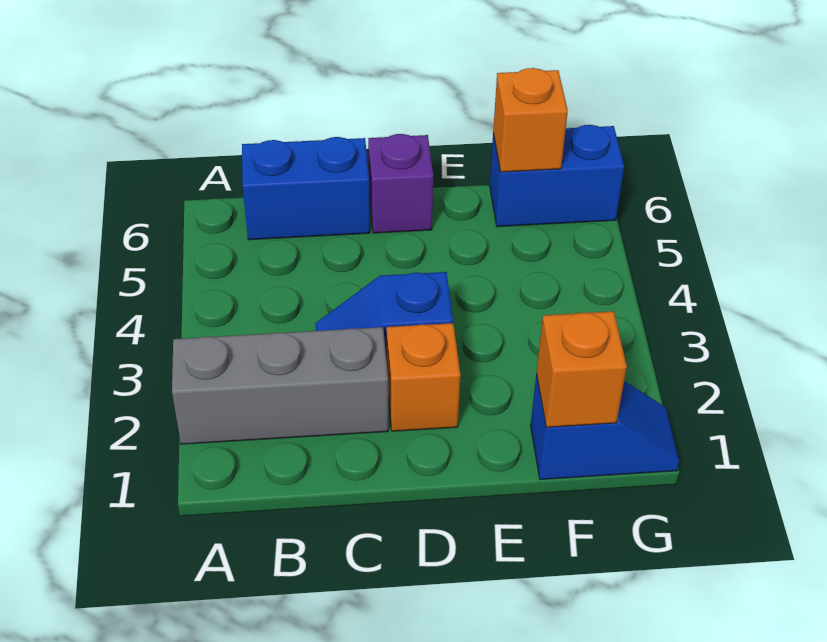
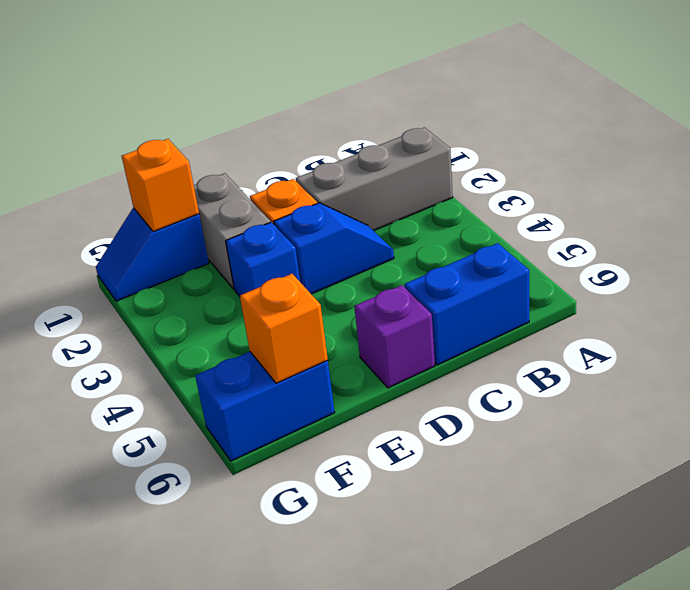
none -> grey 1x2 brick [194,173,270,289]
none -> blue 1x1 brick [226,222,300,296]

